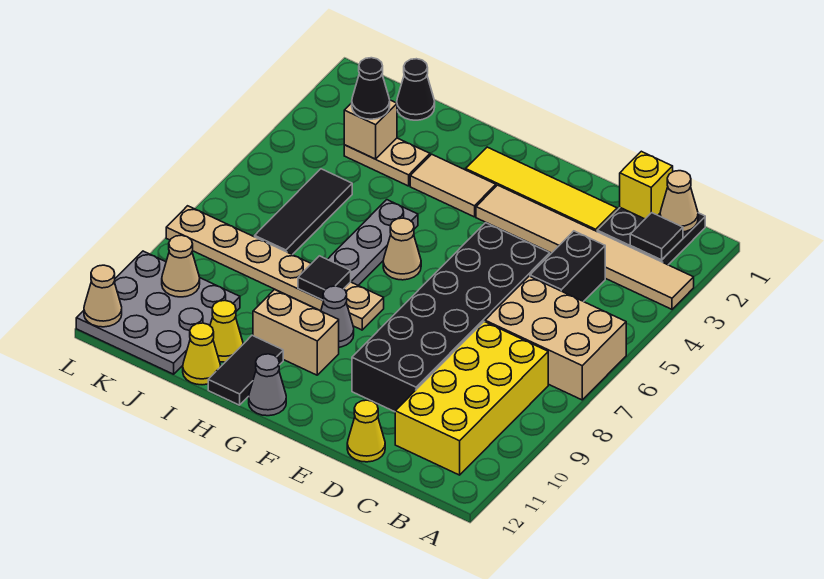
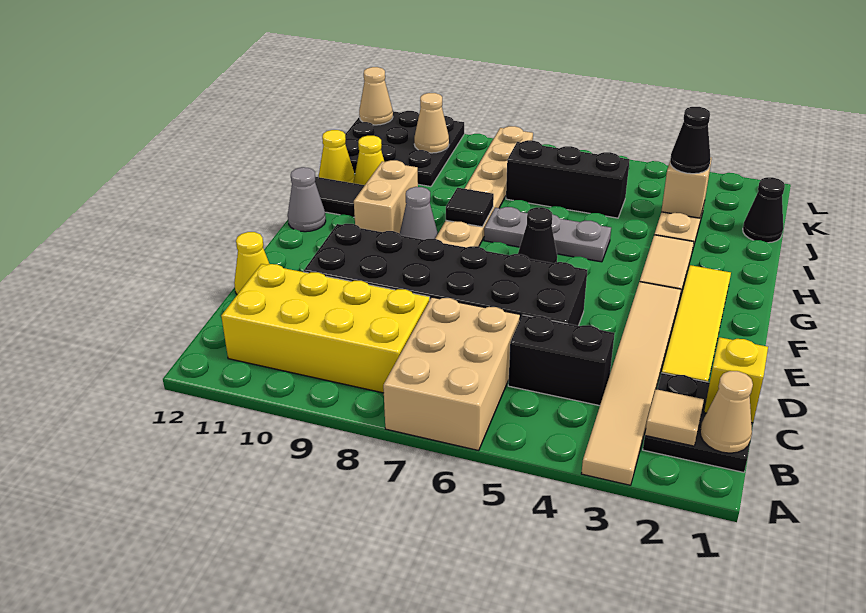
black 1x1 tile [630,213,683,260] -> tan 1x1 tile [645,389,704,446]
tan 1x1 cone [383,218,421,280] -> black 1x1 cone [518,207,557,263]
black 1x3 tile [255,169,352,255] -> black 1x3 brick [506,140,630,218]
grey 3x3 plate [76,251,240,374] -> black 3x3 plate [345,111,464,187]

